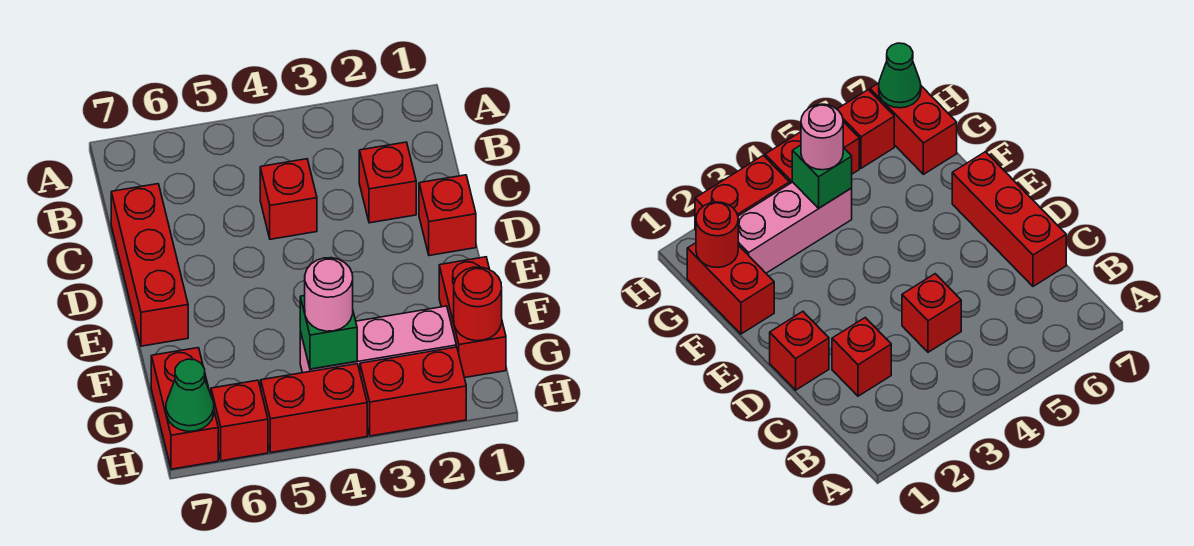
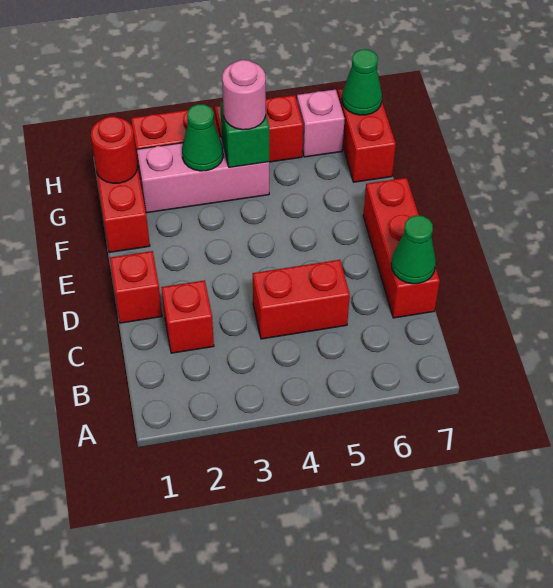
red 1x1 brick [260,159,317,239] -> red 1x2 brick [253,260,350,339]
none -> green 1x1 cone [391,216,436,284]
none -> green 1x1 cone [182,104,223,171]
red 1x1 brick [211,380,268,461] -> pink 1x1 brick [297,89,345,157]

